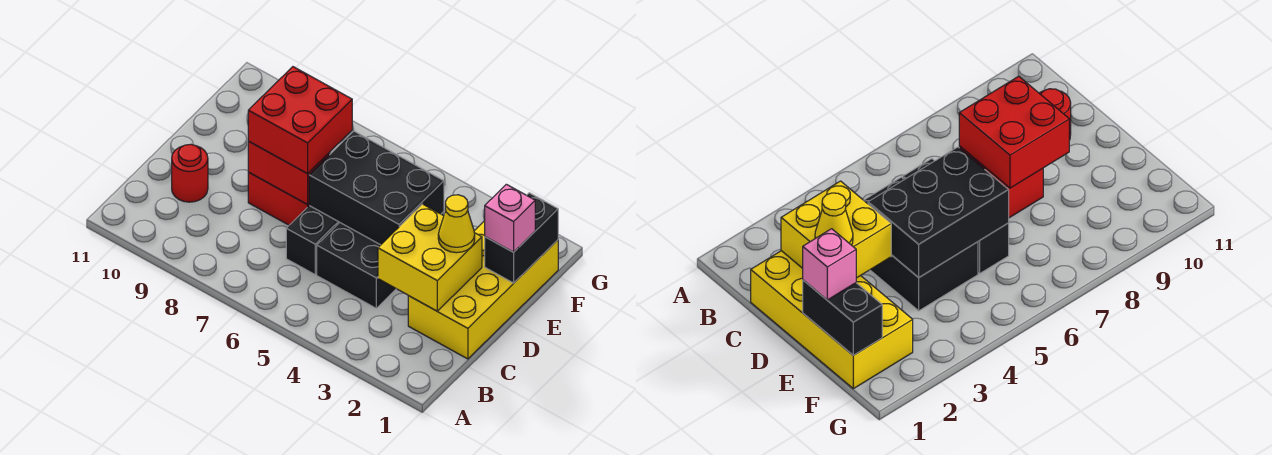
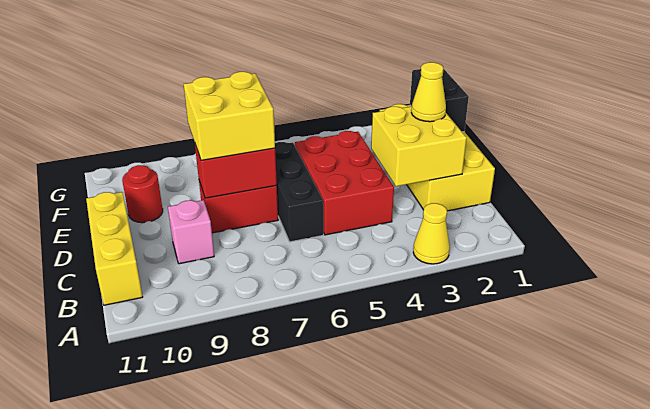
none -> yellow 1x1 cone [413,203,450,264]
none -> yellow 1x3 brick [86,192,143,305]
black 2x3 brick [317,212,444,308] -> red 2x3 brick [295,131,394,235]
red 1x1 round brick [172,144,208,202] -> red 1x1 round brick moved to [122,165,163,223]
black 2x3 brick [309,131,444,245] -> none
red 2x2 brick [248,67,352,174] -> yellow 2x2 brick [184,72,275,160]
pink 1x1 brick [485,184,535,252] -> pink 1x1 brick moved to [168,200,214,264]

